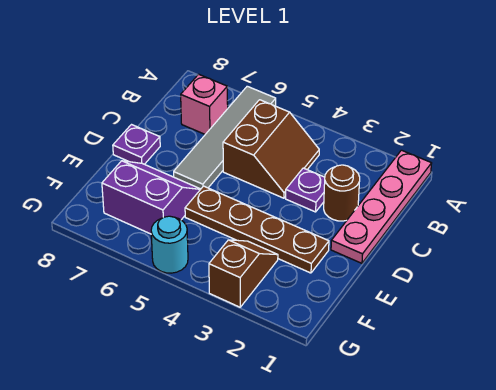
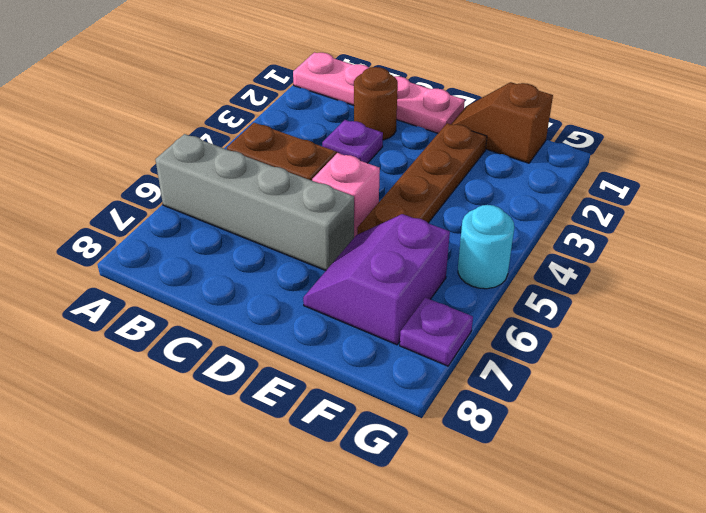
grey 1x4 tile [174,86,276,189] -> grey 1x4 brick [155,134,354,271]
pink 1x1 brick [181,74,228,134] -> pink 1x1 brick moved to [312,153,380,237]
purple 1x1 plate [113,125,160,164] -> purple 1x1 plate moved to [400,298,473,366]
brown 1x2 slope [209,240,278,307] -> brown 1x2 slope moved to [452,82,553,163]

